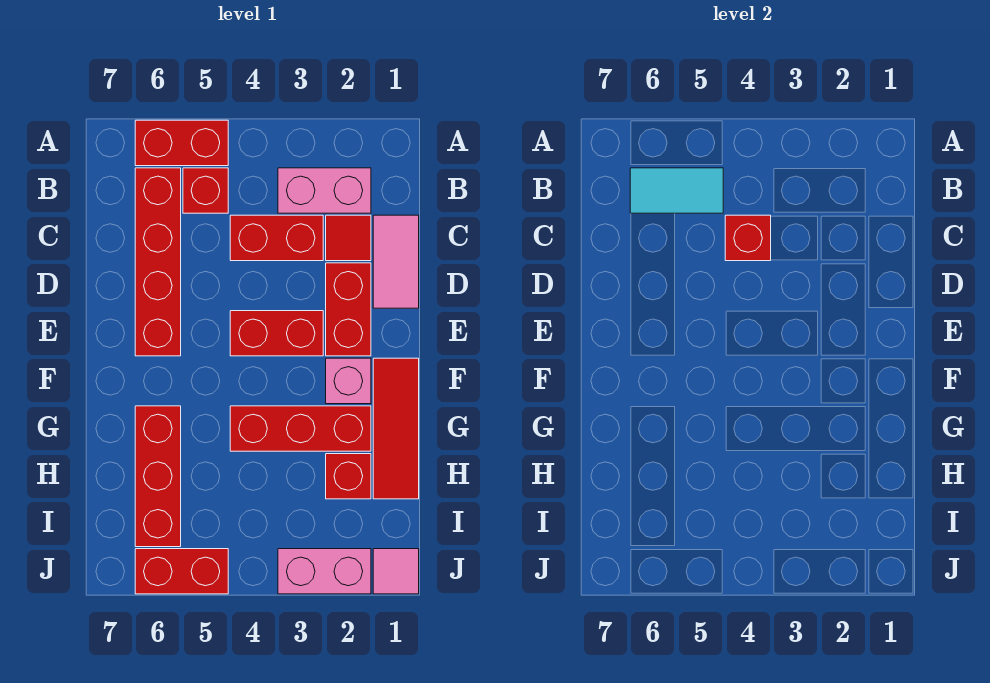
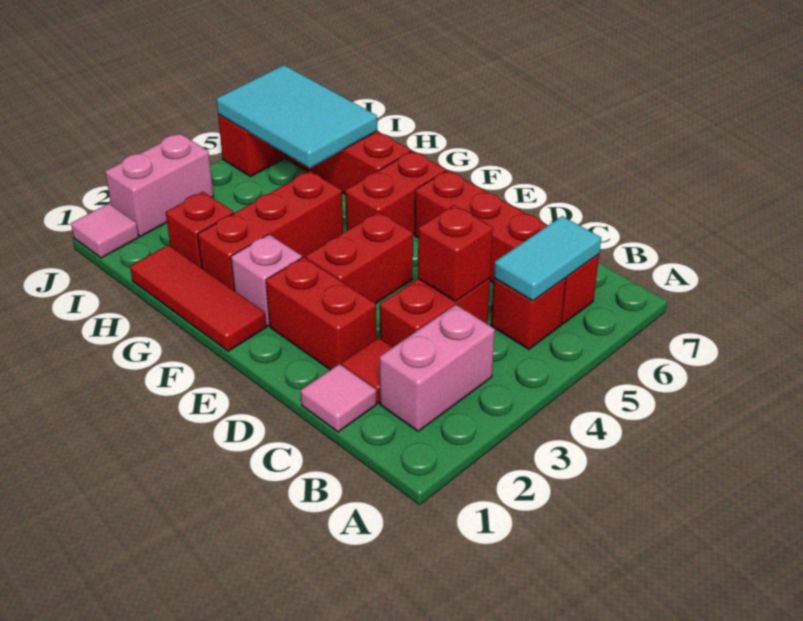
red 1x2 brick [135,120,228,166] -> red 1x2 brick moved to [345,151,446,235]
pink 1x2 tile [373,215,419,308] -> pink 1x1 tile [301,364,376,432]
none -> cyan 2x3 tile [216,65,377,168]

